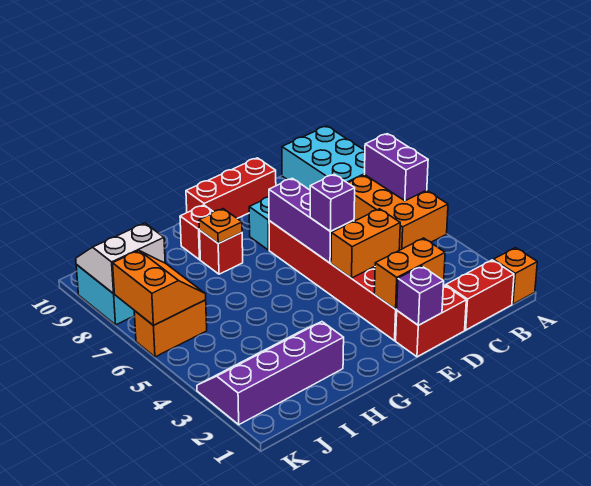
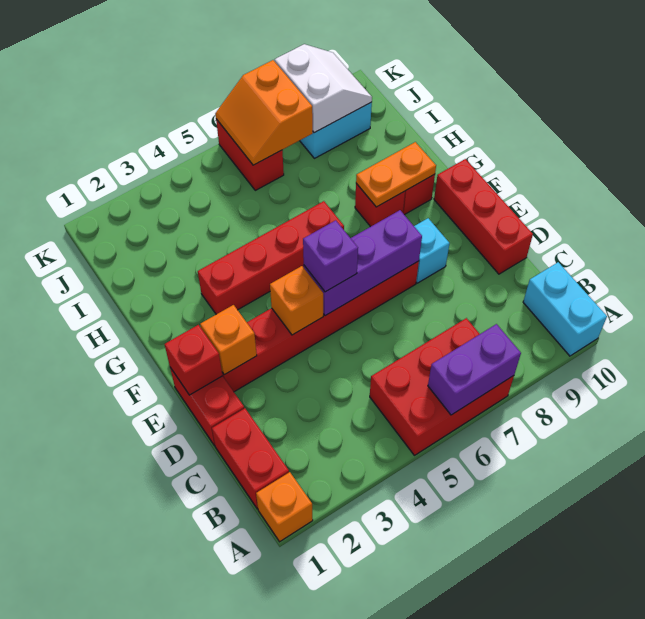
orange 2x3 brick [348,175,448,250] -> red 2x3 brick [370,318,514,455]
cyan 2x3 brick [282,126,365,190] -> cyan 1x2 brick [523,262,607,356]
orange 1x2 brick [374,238,445,309] -> orange 1x1 brick [200,305,257,375]
orange 1x2 brick [331,209,400,278] -> orange 1x1 brick [270,266,323,335]
purple 1x1 brick [397,266,444,325] -> red 1x1 brick [165,325,223,395]
none -> red 1x4 brick [198,201,344,314]
orange 1x1 plate [199,209,242,243] -> orange 1x2 plate [356,142,436,207]
purple 2x4 slope [197,322,344,425] -> none
orange 1x2 brick [134,300,207,357] -> red 1x2 brick [216,119,284,190]
orange 2x2 slope [113,251,206,325] -> orange 2x2 slope turned to [215,60,313,165]

